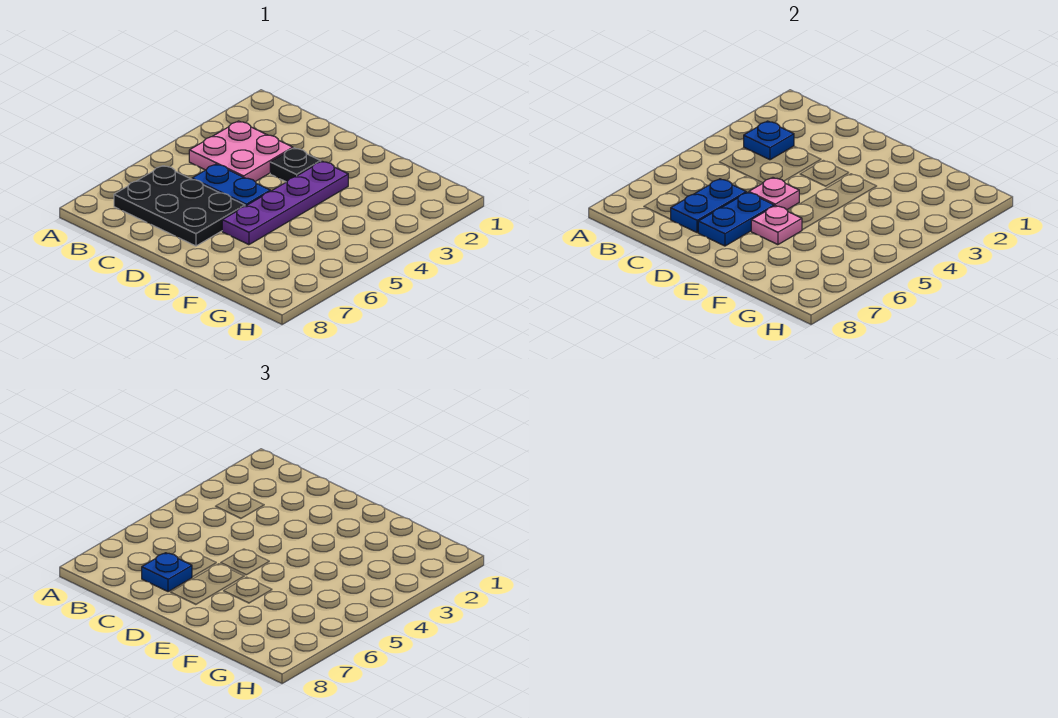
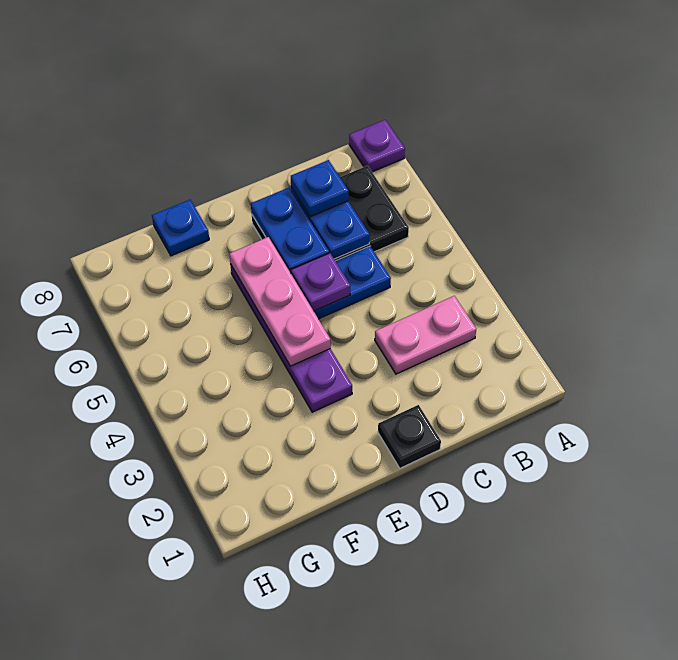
none -> purple 1x1 plate [349,120,405,172]
pink 2x2 plate [189,121,293,181] -> pink 1x2 plate [375,296,476,374]
blue 1x1 plate [744,121,794,160] -> blue 1x1 plate moved to [152,200,209,256]
black 1x1 plate [270,148,321,182] -> black 1x1 plate moved to [378,405,441,468]
pink 1x1 plate [749,178,799,210] -> purple 1x1 plate [291,253,350,311]
pink 1x1 plate [751,206,802,245] -> pink 1x3 plate [229,237,331,366]

